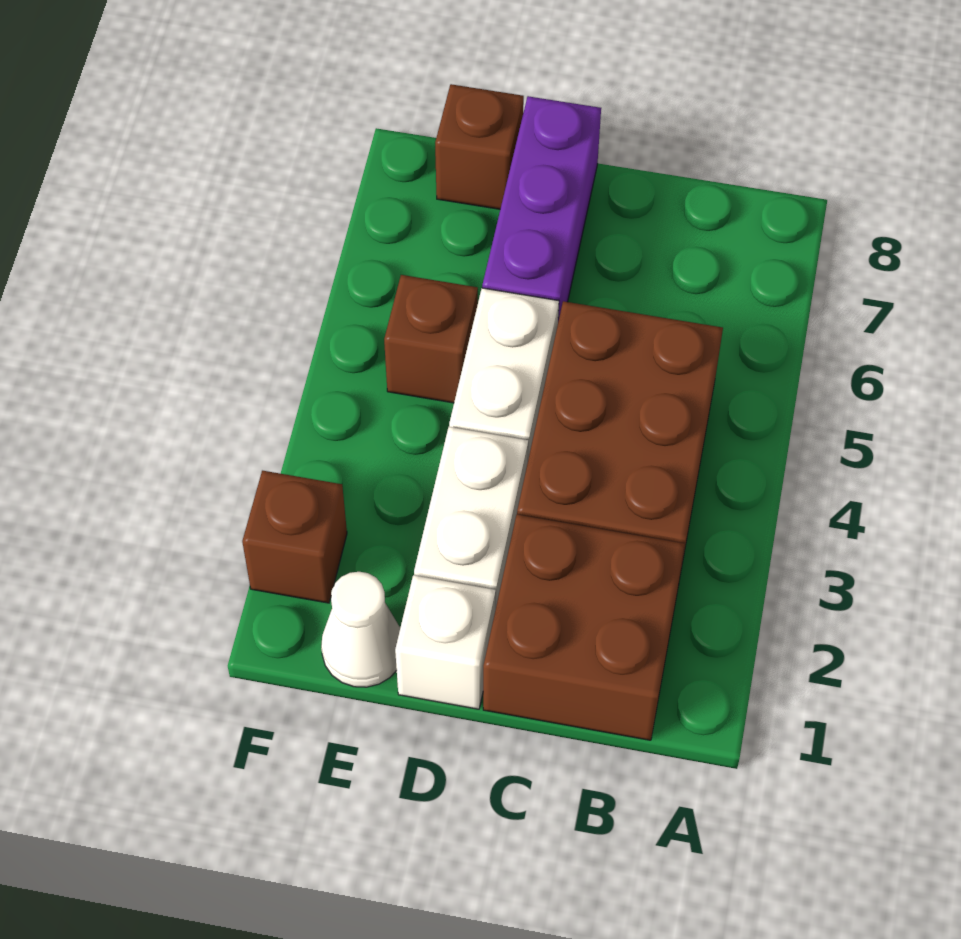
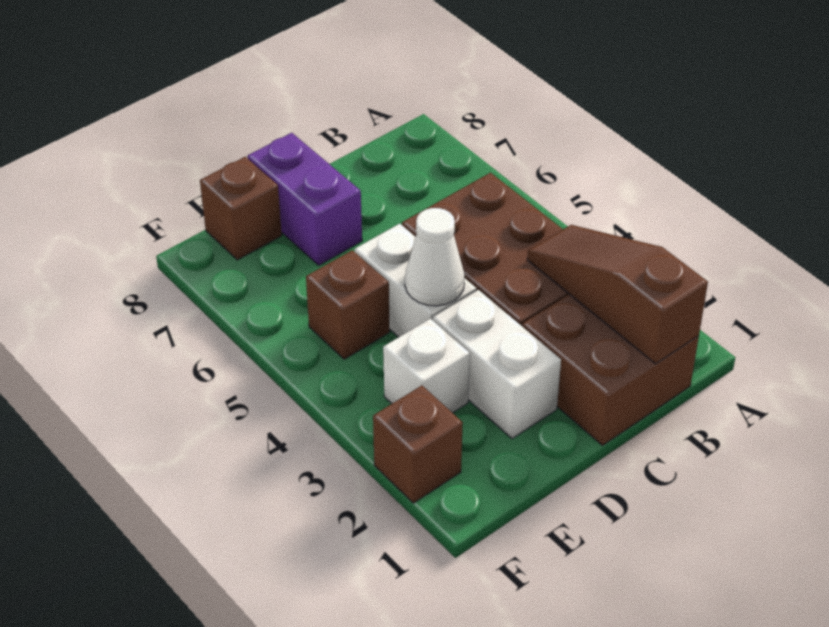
none -> brown 1x3 slope [527,225,708,364]
white 1x1 brick [395,575,496,709] -> white 1x1 brick moved to [383,319,470,413]
purple 1x3 brick [482,96,601,321] -> purple 1x2 brick [248,133,362,265]
white 1x1 cone [321,572,400,687] -> white 1x1 cone moved to [405,208,465,306]

